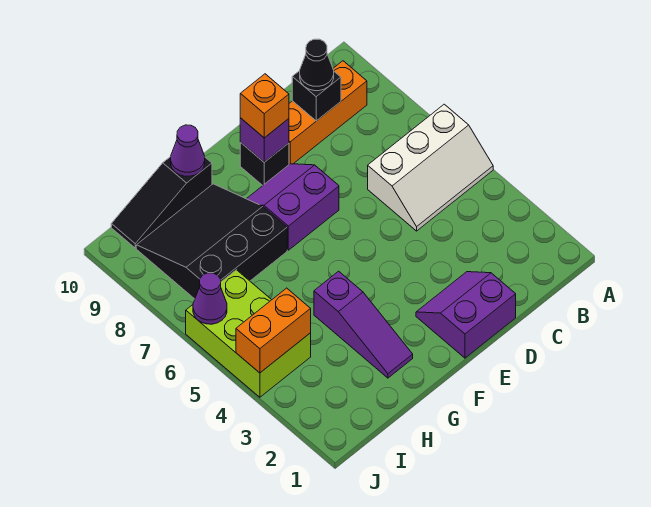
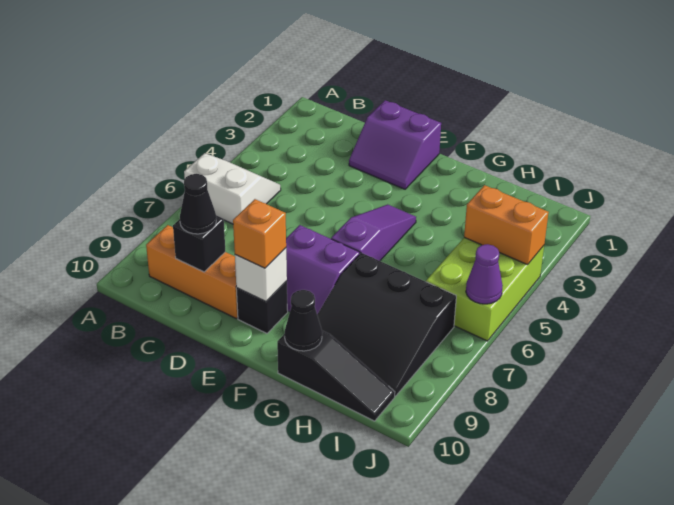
white 2x3 slope [368,104,493,231] -> white 2x2 slope [184,153,281,224]
purple 1x1 brick [240,118,289,162] -> white 1x1 brick [235,248,287,302]
purple 1x3 slope [314,271,413,378] -> purple 1x3 slope moved to [331,204,416,261]
purple 1x1 cone [171,125,205,176] -> black 1x1 cone [285,290,322,351]

